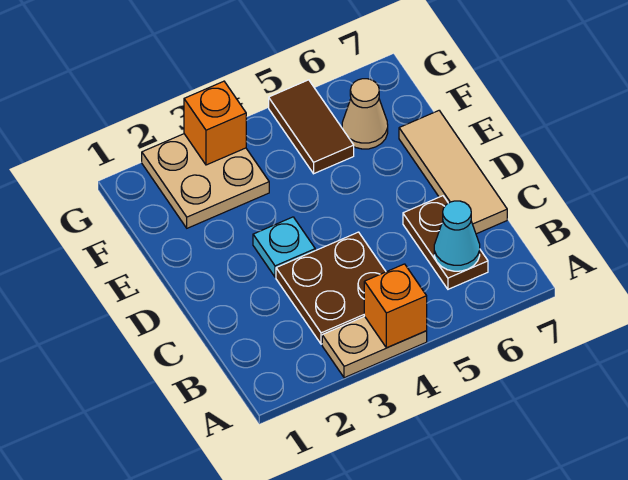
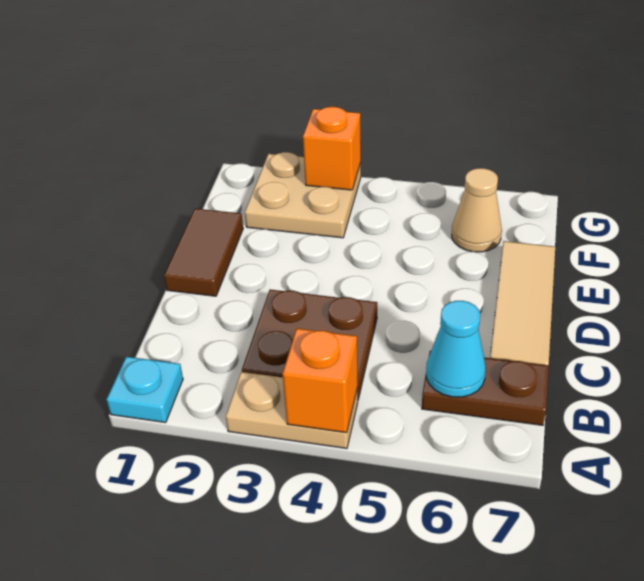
brown 1x2 plate [403,196,488,289] -> brown 1x2 plate turned to [422,351,549,425]
cyan 1x1 plate [253,217,315,277] -> cyan 1x1 plate moved to [106,357,183,423]
brown 1x2 tile [269,80,354,174] -> brown 1x2 tile moved to [164,209,243,296]

